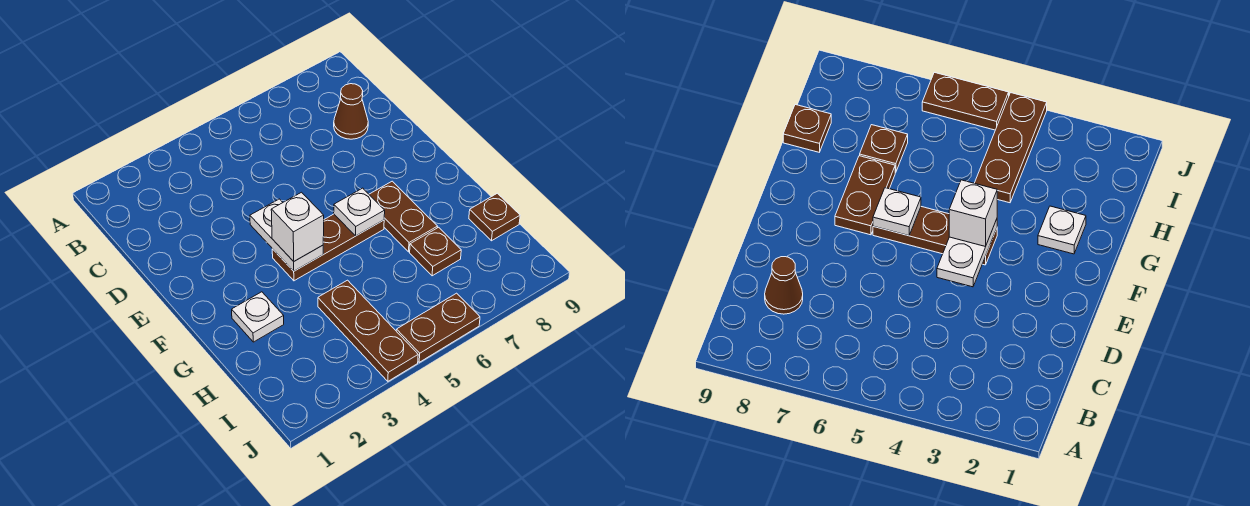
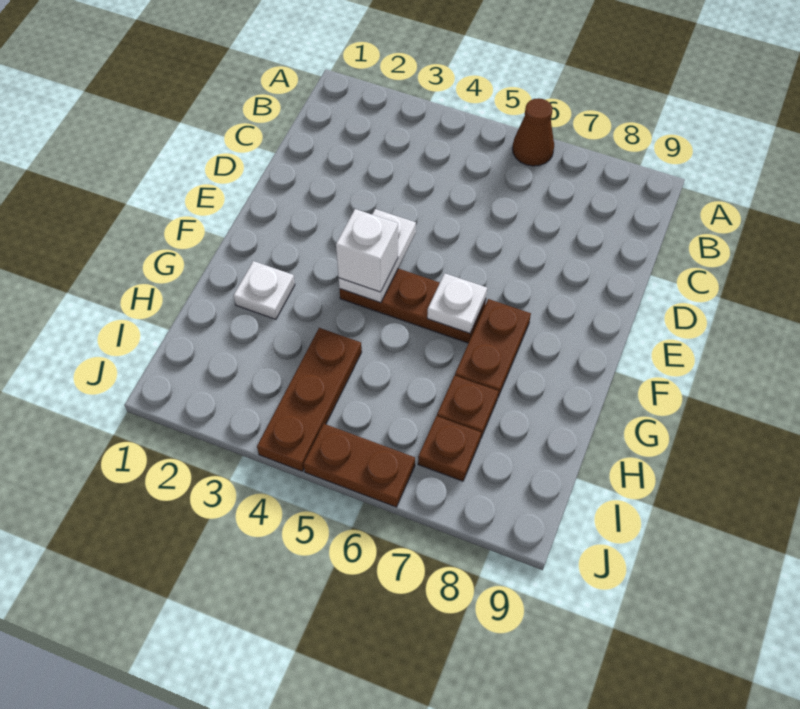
brown 1x1 cone [334,84,368,139] -> brown 1x1 cone moved to [512,98,554,166]
brown 1x1 plate [469,193,520,241] -> brown 1x1 plate moved to [418,416,481,481]

